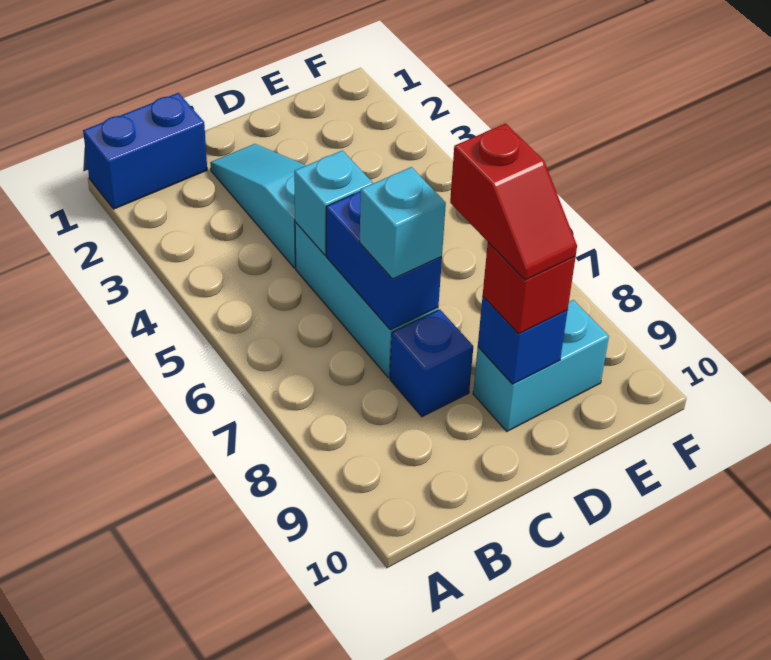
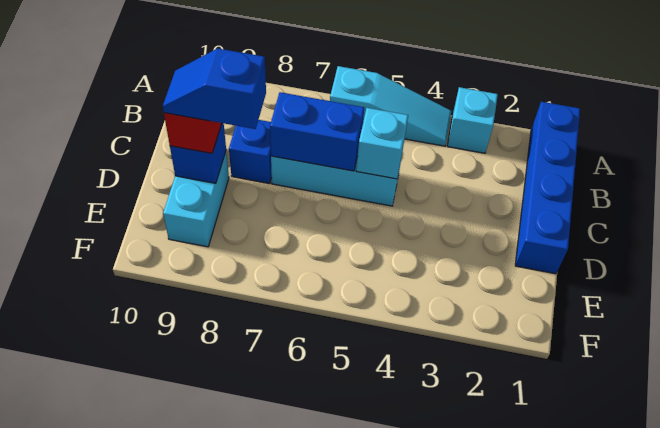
blue 1x2 brick [83,93,207,209] -> blue 1x4 brick [515,102,580,274]
cyan 1x3 slope [210,144,306,268] -> cyan 1x3 slope moved to [330,66,451,146]
cyan 1x1 brick [360,167,446,279] -> cyan 1x1 brick moved to [447,87,498,153]
red 1x2 slope [450,124,577,280] -> blue 1x2 slope [163,48,266,129]

